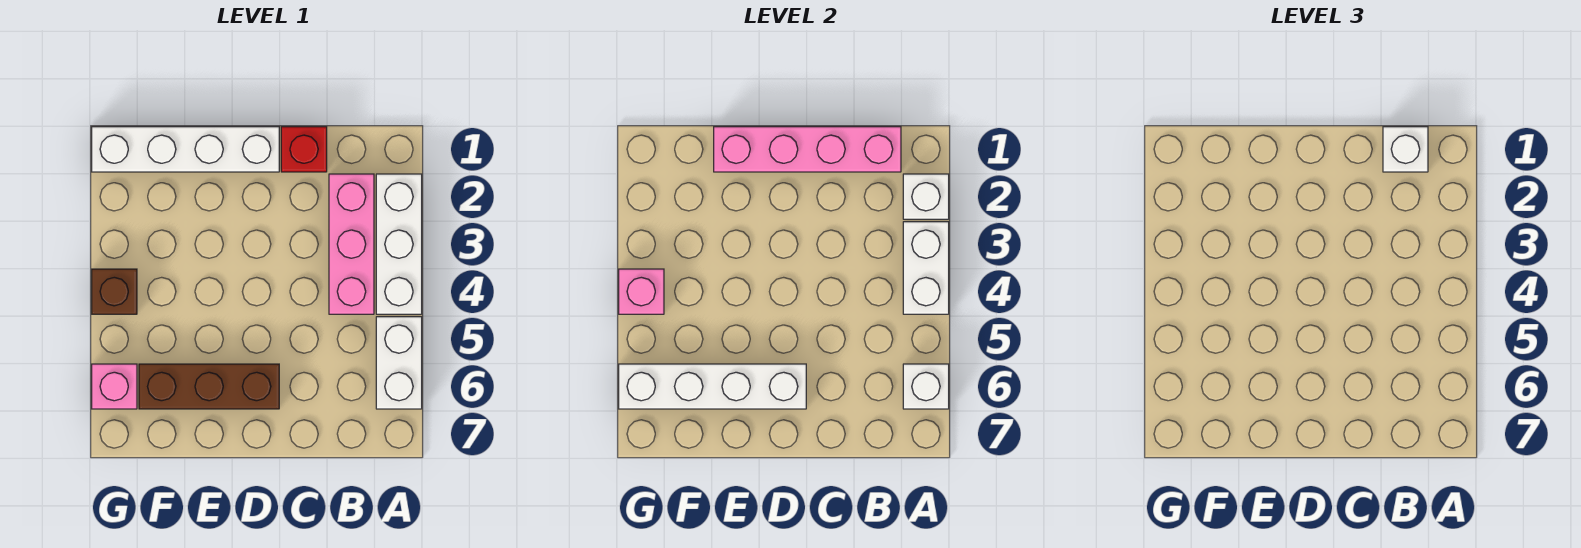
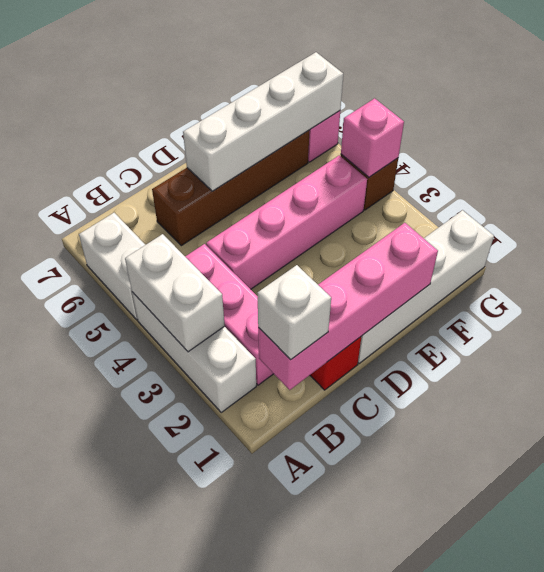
white 1x1 brick [903,174,949,219] -> none
white 1x1 brick [903,364,949,409] -> none
none -> pink 1x4 brick [206,155,367,289]
brown 1x3 brick [139,364,279,409] -> brown 1x4 brick [152,130,310,246]

